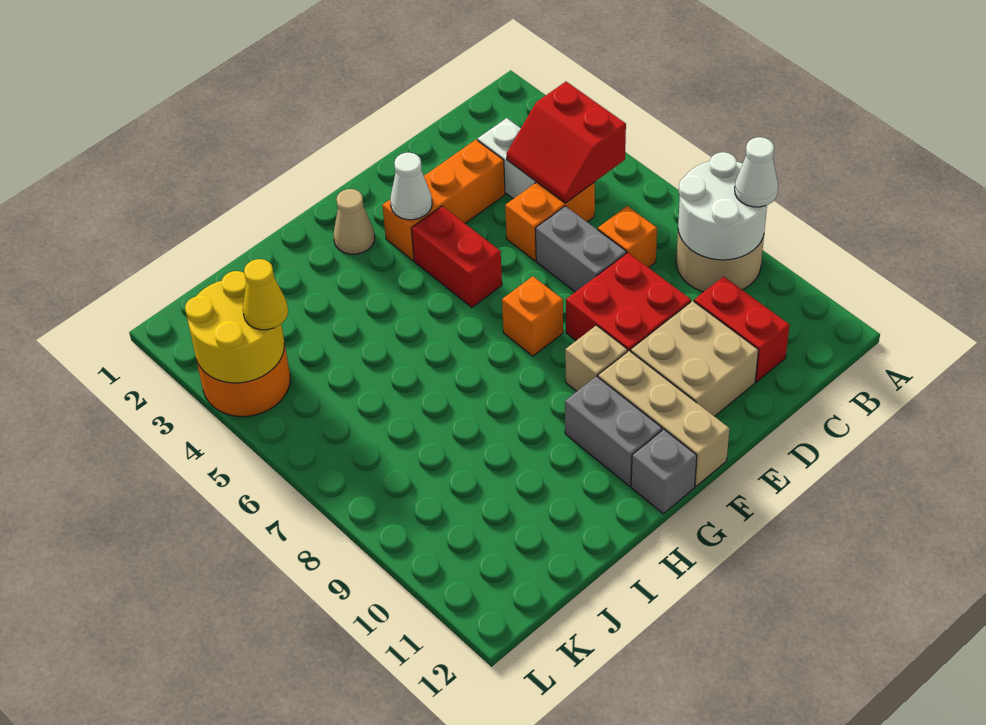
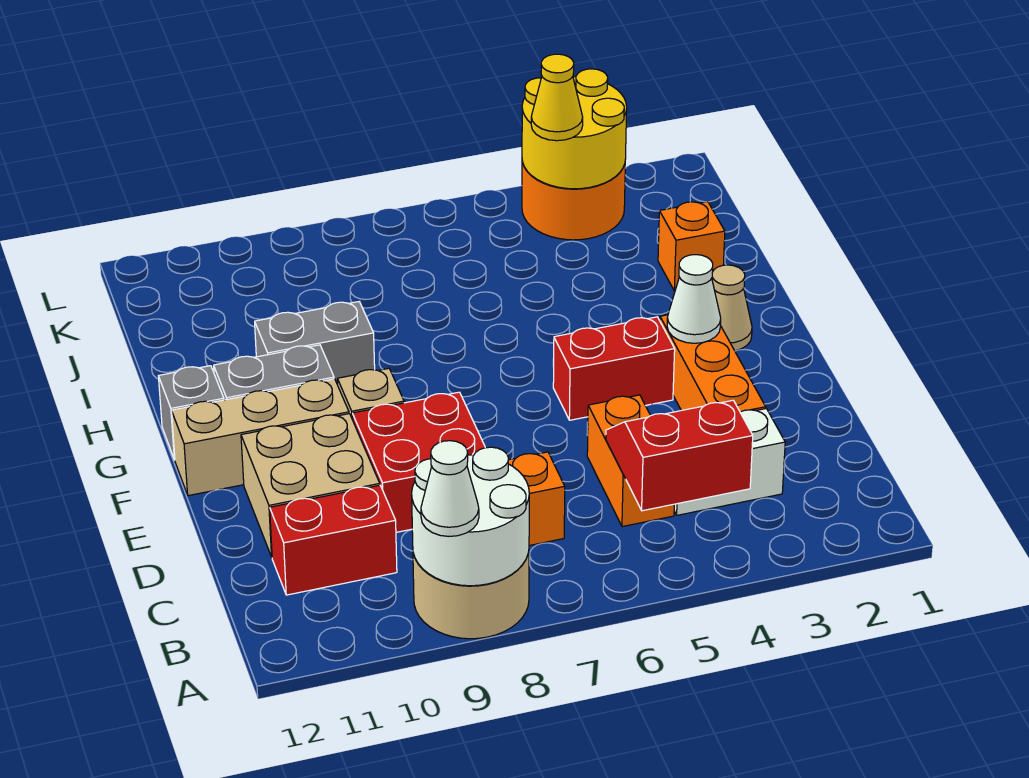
grey 1x2 brick [536,206,626,292] -> grey 1x2 brick moved to [255,302,375,385]
orange 1x1 brick [502,276,563,356] -> orange 1x1 brick moved to [658,202,725,291]

